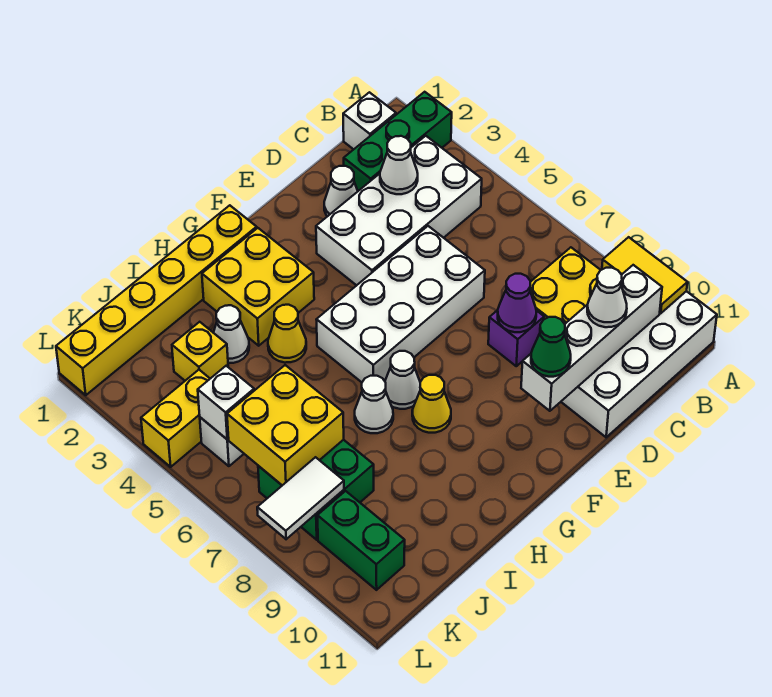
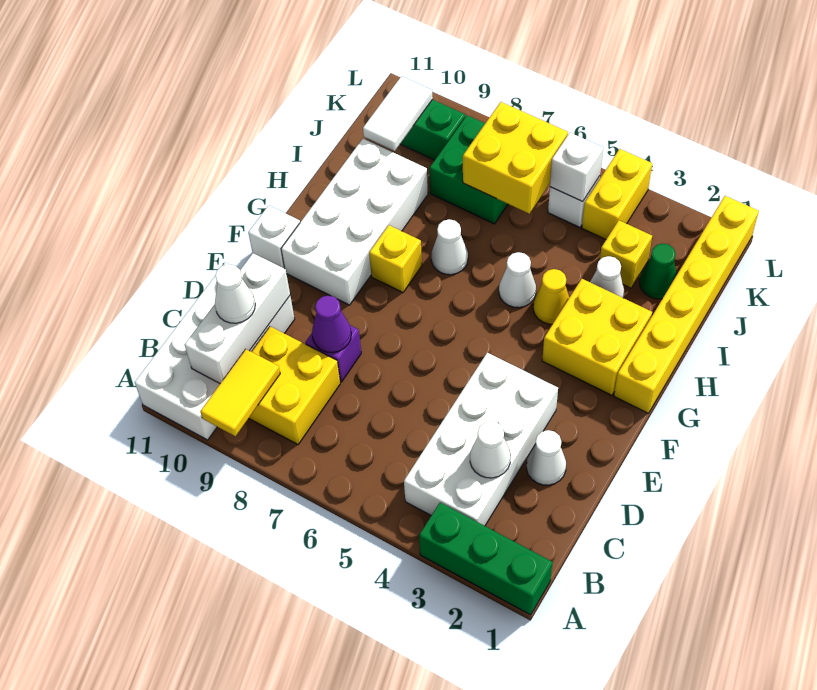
green 1x3 brick [344,92,452,191] -> green 1x3 brick turned to [419,503,553,615]
yellow 1x2 tile [602,237,687,313] -> yellow 1x2 tile turned to [200,349,280,436]
white 1x1 brick [343,92,396,149] -> white 1x1 brick moved to [248,205,300,269]
white 1x4 brick [521,265,662,411] -> white 1x3 brick [185,253,290,383]
white 2x4 brick [316,226,485,382] -> white 2x4 brick moved to [281,139,428,305]
green 1x1 cone [531,317,571,377] -> green 1x1 cone moved to [640,243,677,299]
white 1x1 cone [385,351,420,409] -> white 1x1 cone moved to [499,252,536,308]
yellow 1x1 cone [412,375,451,433] -> yellow 1x1 brick [369,225,422,292]
white 1x2 tile [257,457,344,539] -> white 1x2 tile moved to [363,76,433,151]

